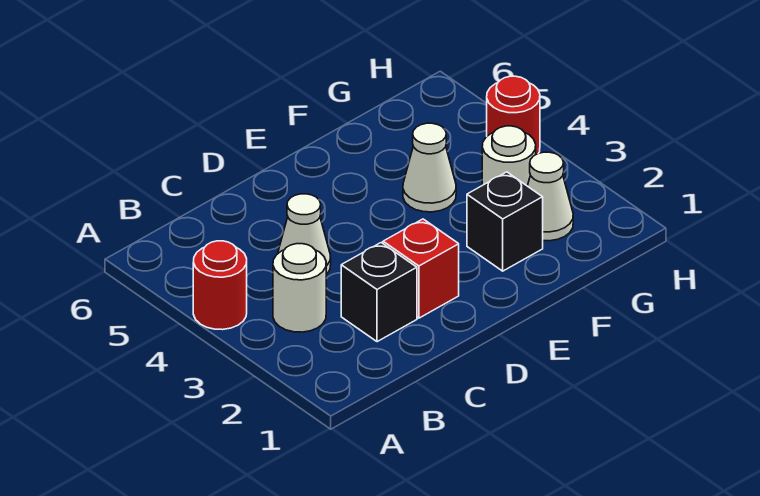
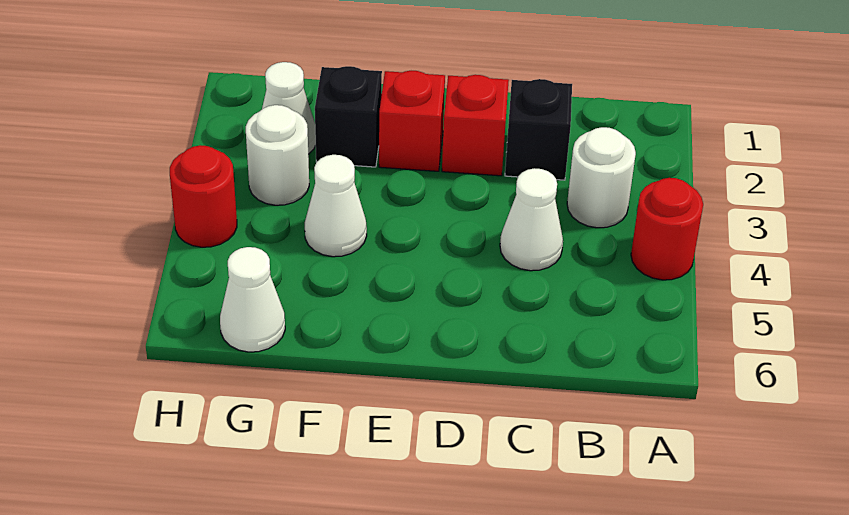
none -> red 1x1 brick [379,71,445,171]
none -> white 1x1 cone [220,247,285,352]

